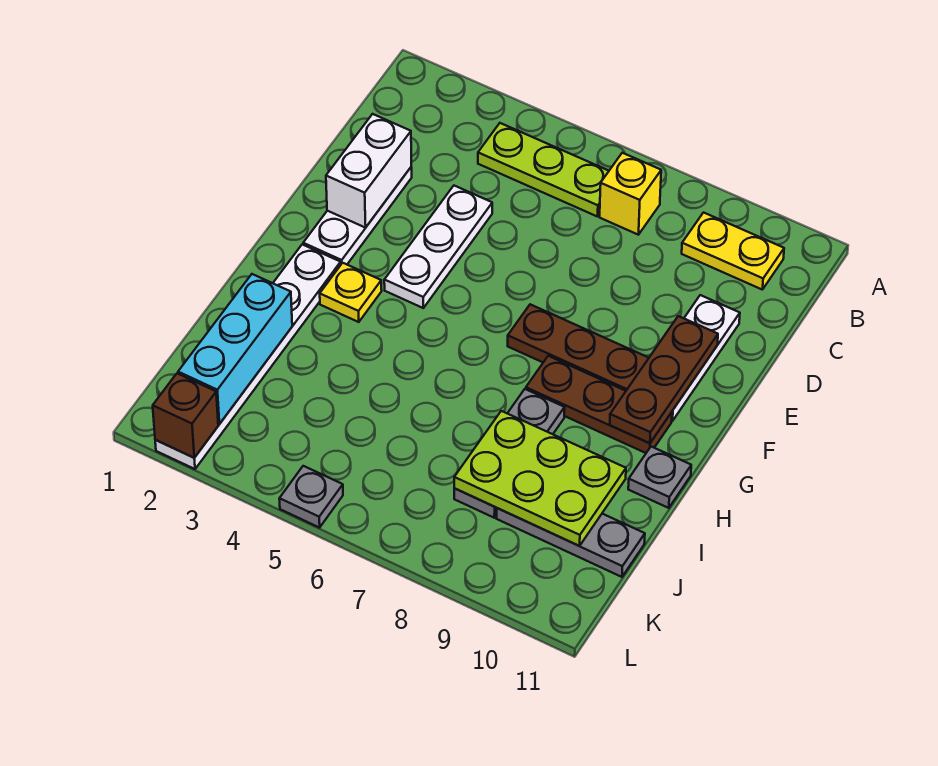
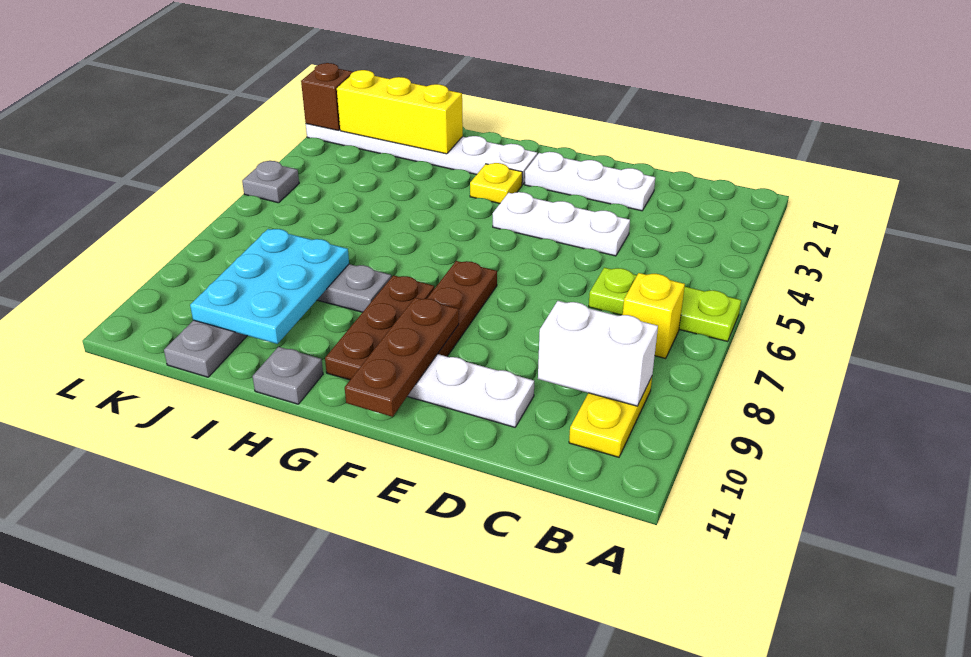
lime 1x3 plate [478,123,609,217] -> lime 1x3 plate turned to [589,268,741,342]
white 1x2 brick [326,114,411,228] -> white 1x2 brick moved to [538,301,658,406]
brown 1x3 plate [610,316,718,443] -> brown 1x3 plate turned to [345,298,459,417]
cyan 1x3 brick [178,274,292,424] -> yellow 1x3 brick [337,70,463,154]
lime 2x3 plate [454,411,626,546] -> cyan 2x3 plate [190,229,349,344]

